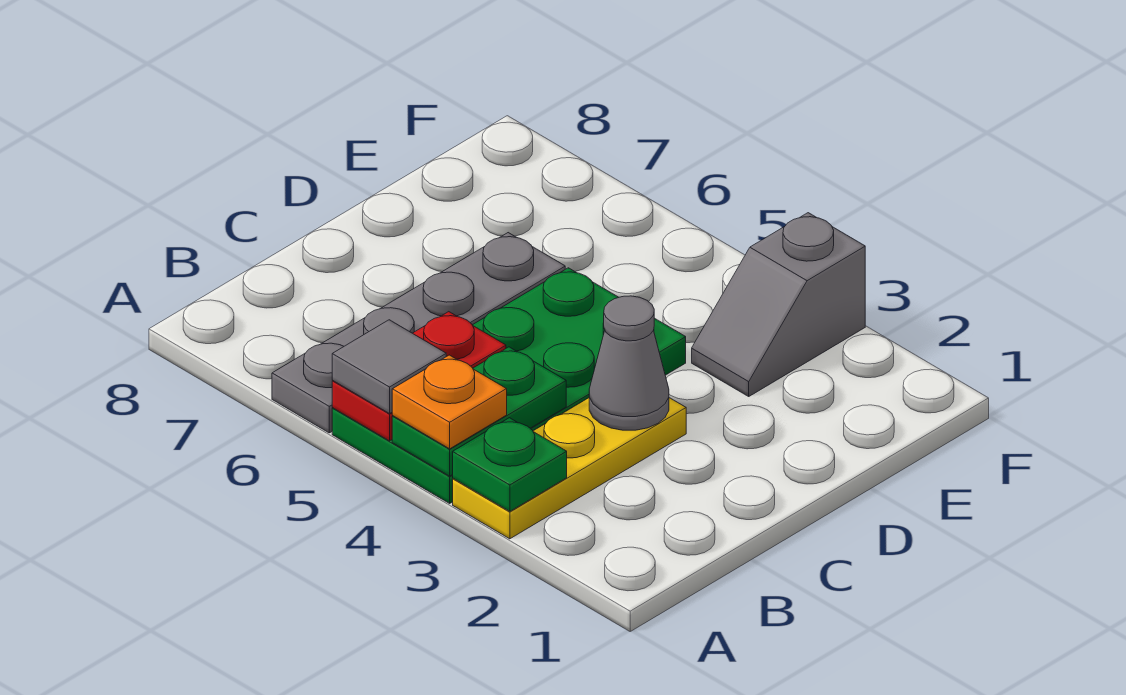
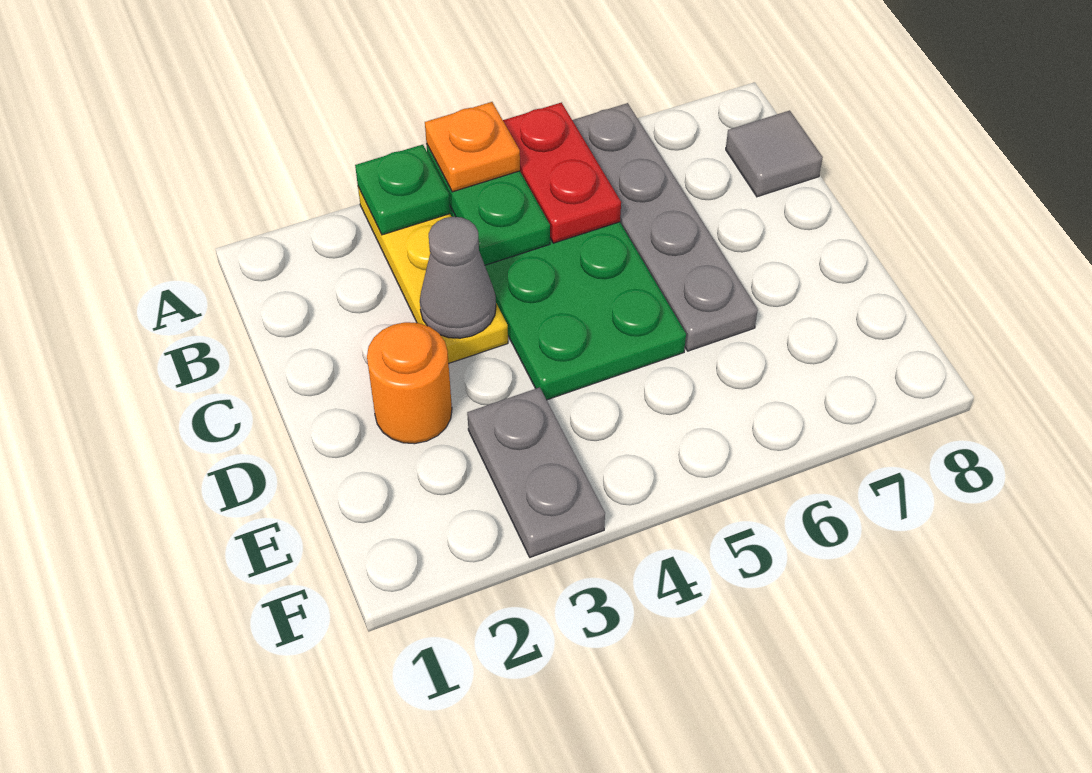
grey 1x1 tile [332,320,446,413] -> grey 1x1 tile moved to [726,111,823,197]
none -> orange 1x1 round brick [367,322,452,444]
grey 1x2 slope [692,213,865,396] -> grey 1x2 plate [467,387,605,557]

